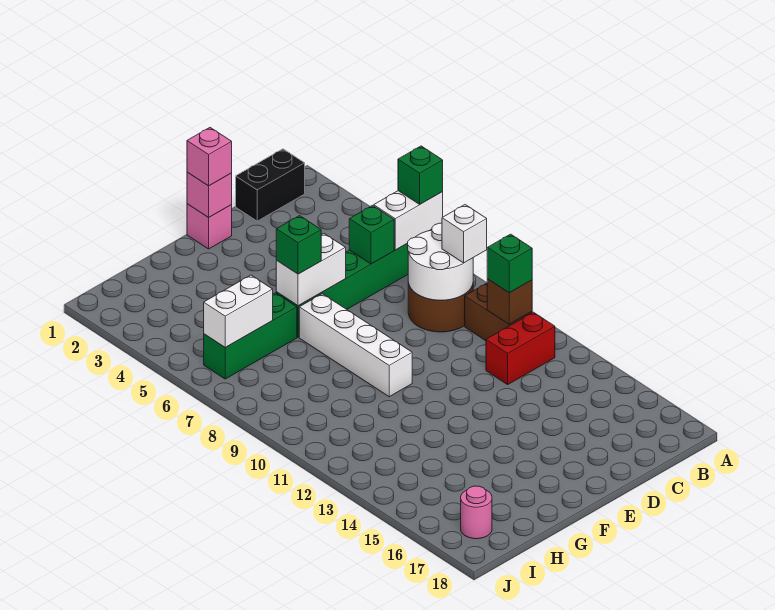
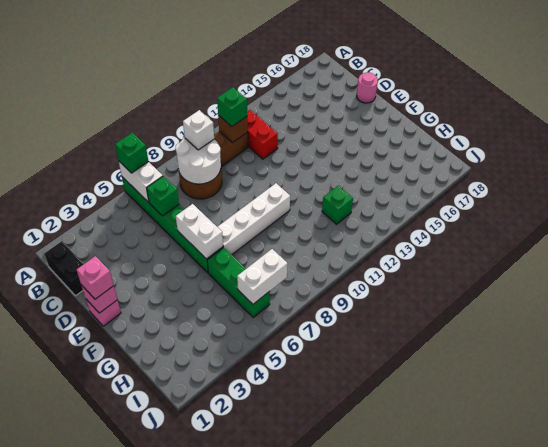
green 1x1 brick [276,216,321,274] -> green 1x1 brick moved to [322,186,353,224]
white 1x2 brick [204,275,273,347] -> white 1x2 brick turned to [237,249,288,304]
pink 1x1 round brick [461,486,492,539] -> pink 1x1 round brick moved to [357,72,378,103]

